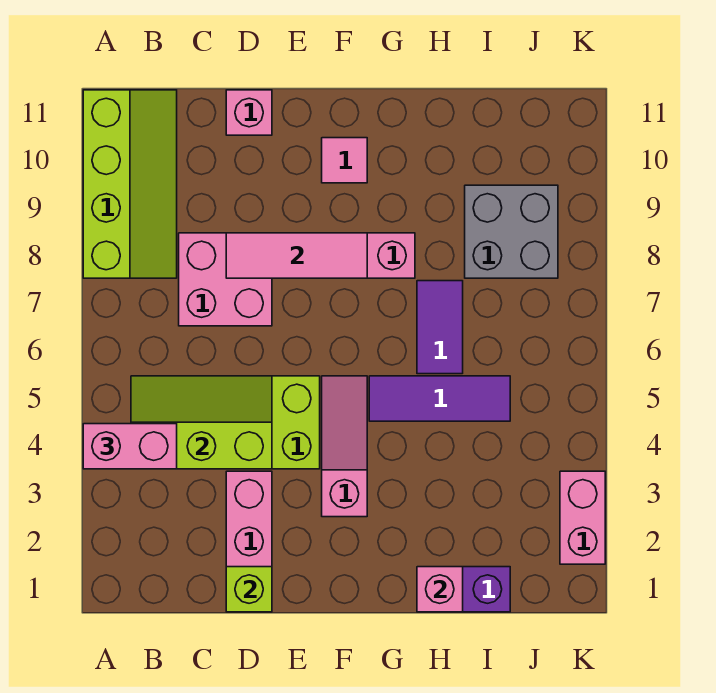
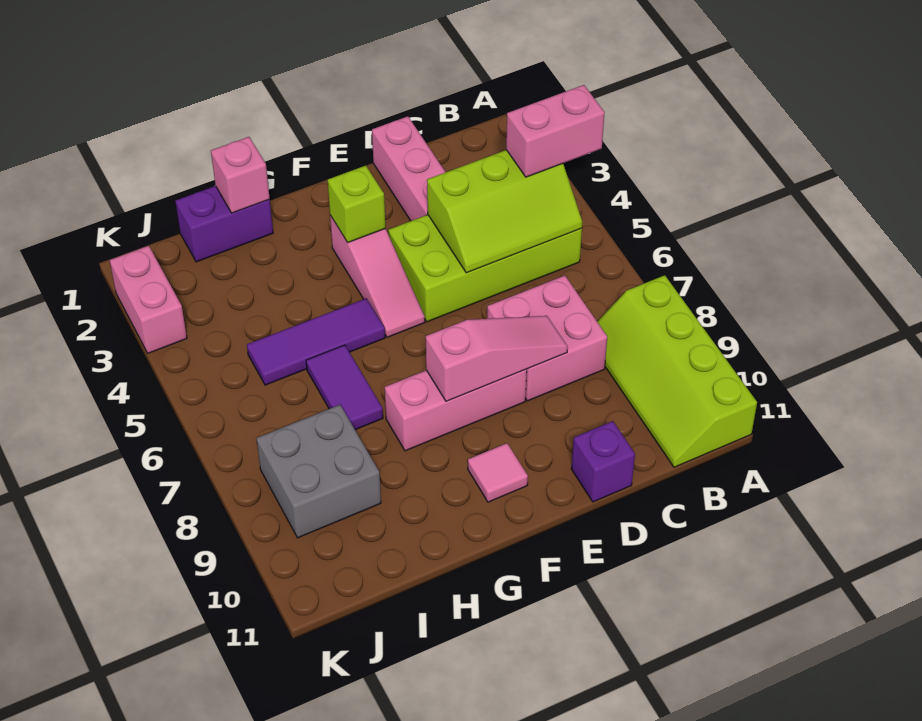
lime 1x1 brick [226,567,272,612] -> lime 1x1 brick moved to [328,166,385,242]
pink 1x3 tile [226,233,367,278] -> pink 1x3 slope [426,316,568,401]
pink 1x1 brick [226,90,272,135] -> purple 1x1 brick [572,421,635,502]

